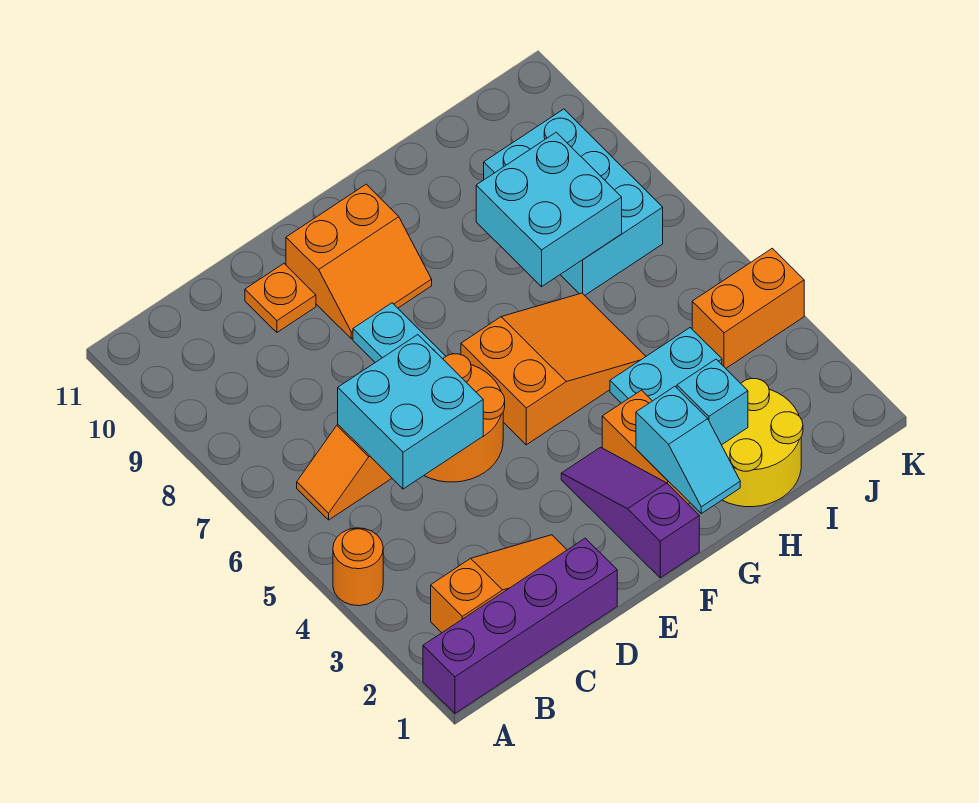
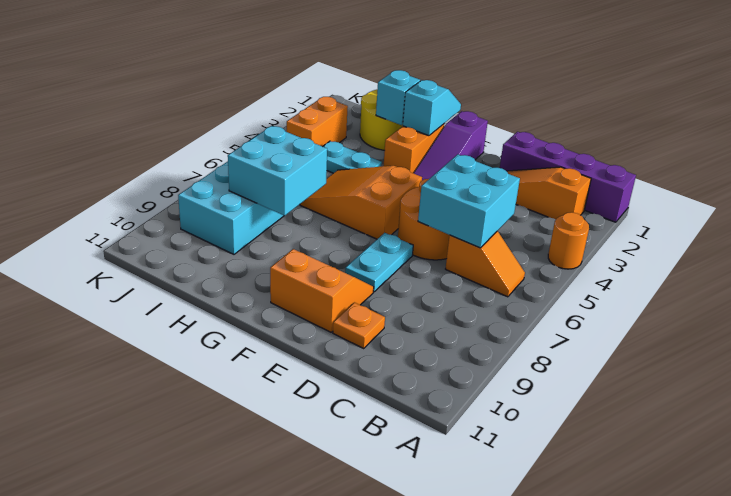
orange 1x2 brick [692,248,804,368] -> orange 1x2 brick turned to [287,97,348,147]

